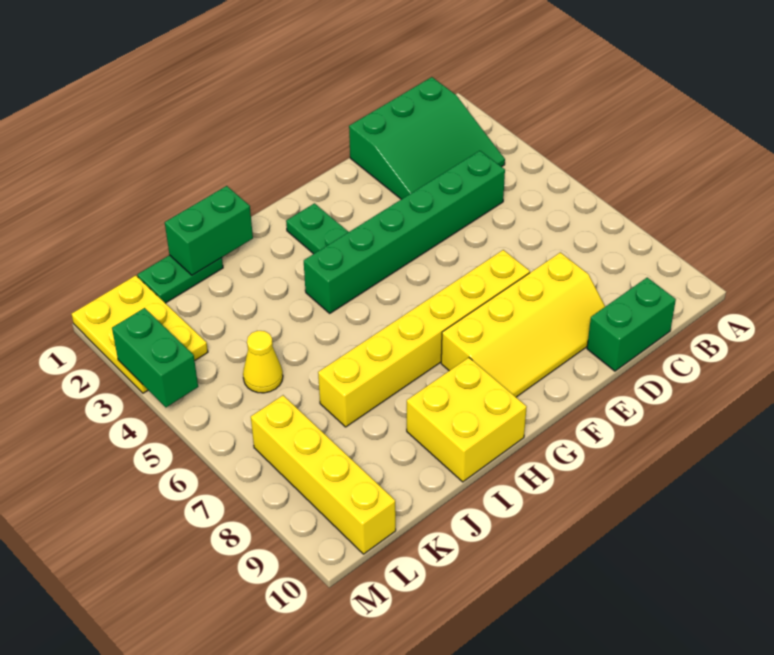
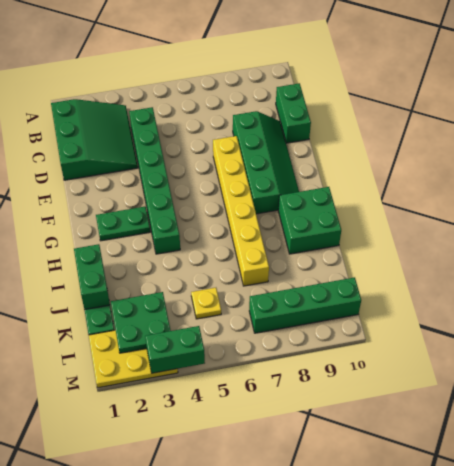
yellow 2x4 slope [441,252,605,397] -> green 2x4 slope [233,111,299,214]
yellow 2x2 brick [407,358,527,482] -> green 2x2 brick [278,187,341,254]
none -> green 2x2 plate [111,292,171,353]
yellow 1x1 cone [243,331,283,393] -> yellow 1x1 plate [191,288,221,319]
yellow 1x4 brick [251,395,396,554] -> green 1x4 brick [249,277,361,333]

